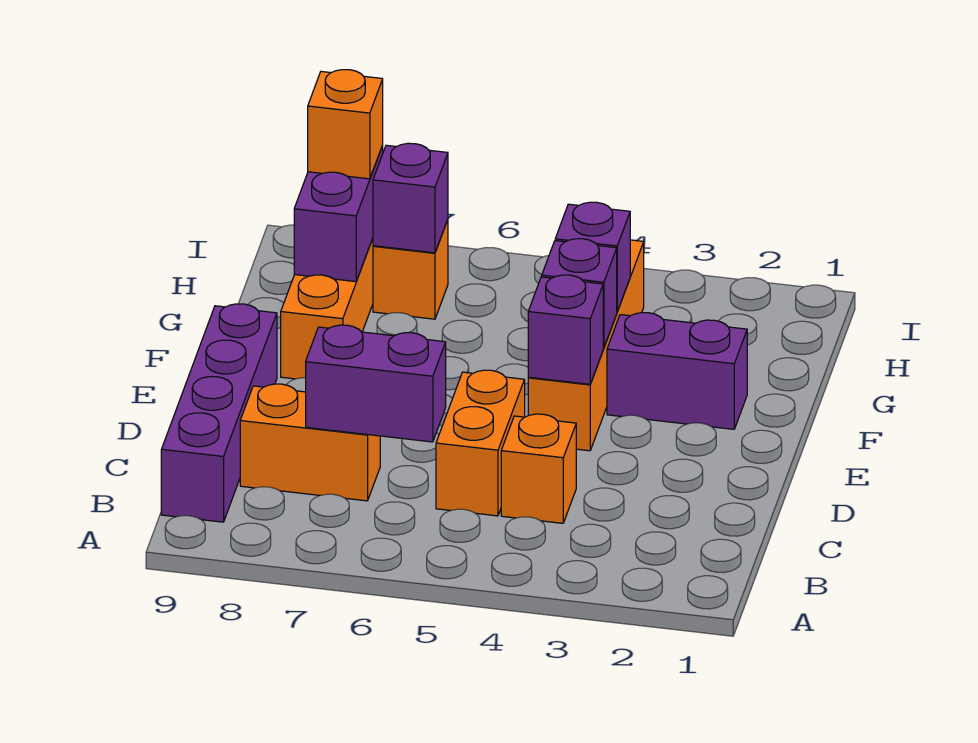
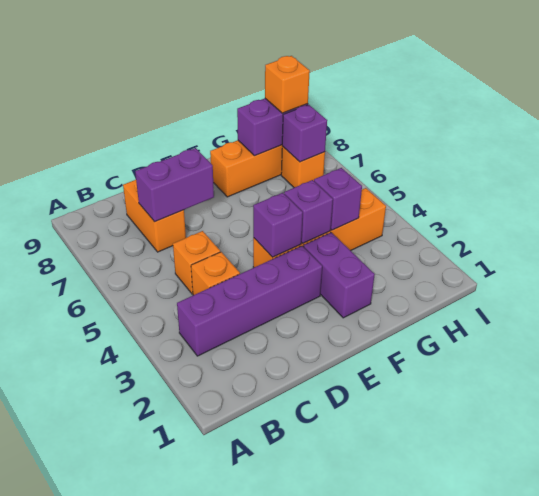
purple 1x4 brick [161,304,277,522] -> purple 1x4 brick moved to [177,246,322,356]
orange 1x2 brick [436,370,525,516] -> orange 1x1 brick [173,231,220,294]
purple 1x2 brick [306,325,446,442] -> purple 1x2 brick turned to [135,148,214,222]

